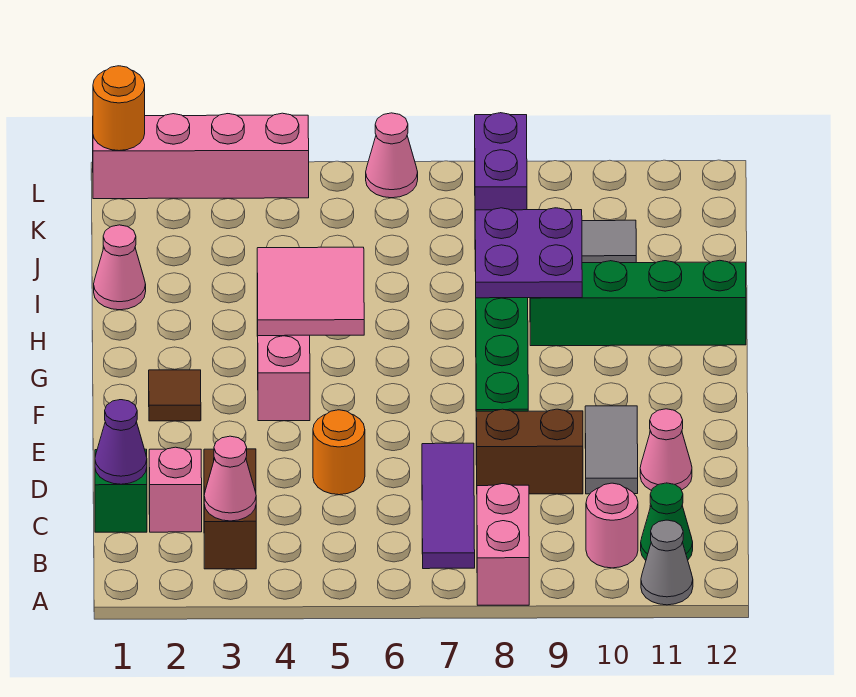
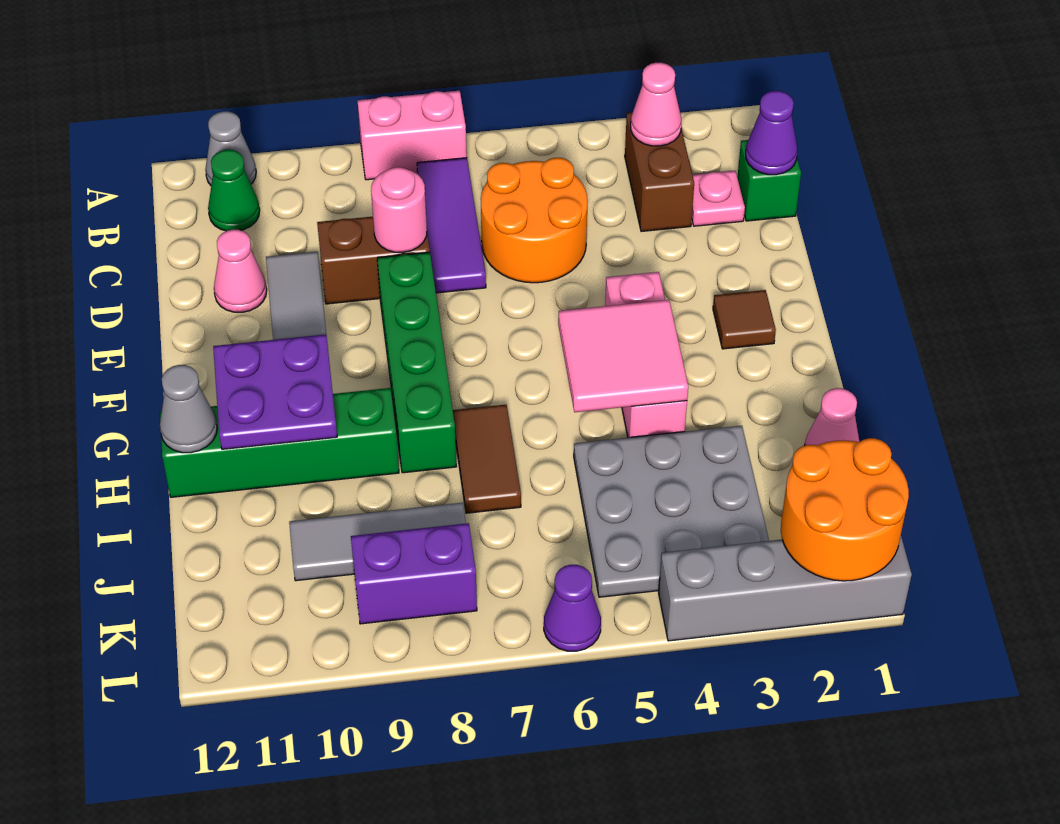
pink 1x2 brick [477,484,529,605] -> pink 1x2 brick turned to [357,91,467,180]
pink 1x1 round brick [586,483,638,568] -> pink 1x1 round brick moved to [371,167,427,253]
pink 1x1 brick [149,447,202,532] -> pink 1x1 plate [692,171,745,226]
orange 1x1 round brick [313,410,365,495] -> orange 2x2 round brick [481,158,588,283]
none -> brown 1x2 tile [453,405,521,513]
purple 2x2 plate [475,208,582,298] -> purple 2x2 plate moved to [213,335,337,449]
none -> grey 1x1 cone [160,365,217,453]
none -> grey 3x3 plate [574,426,769,597]
purple 1x2 brick [475,113,527,210] -> purple 1x2 brick turned to [351,523,477,624]
pink 1x4 brick [93,113,309,199] -> grey 1x4 brick [659,536,912,641]
orange 1x1 round brick [93,66,145,151] -> orange 2x2 round brick [781,438,909,581]
pink 1x1 cone [366,113,418,198] -> purple 1x1 cone [544,565,601,651]

